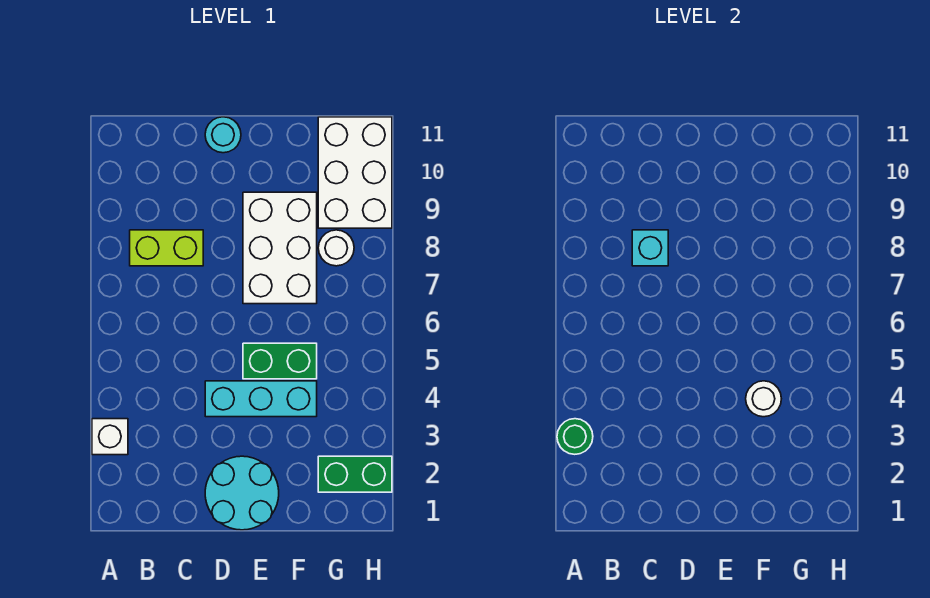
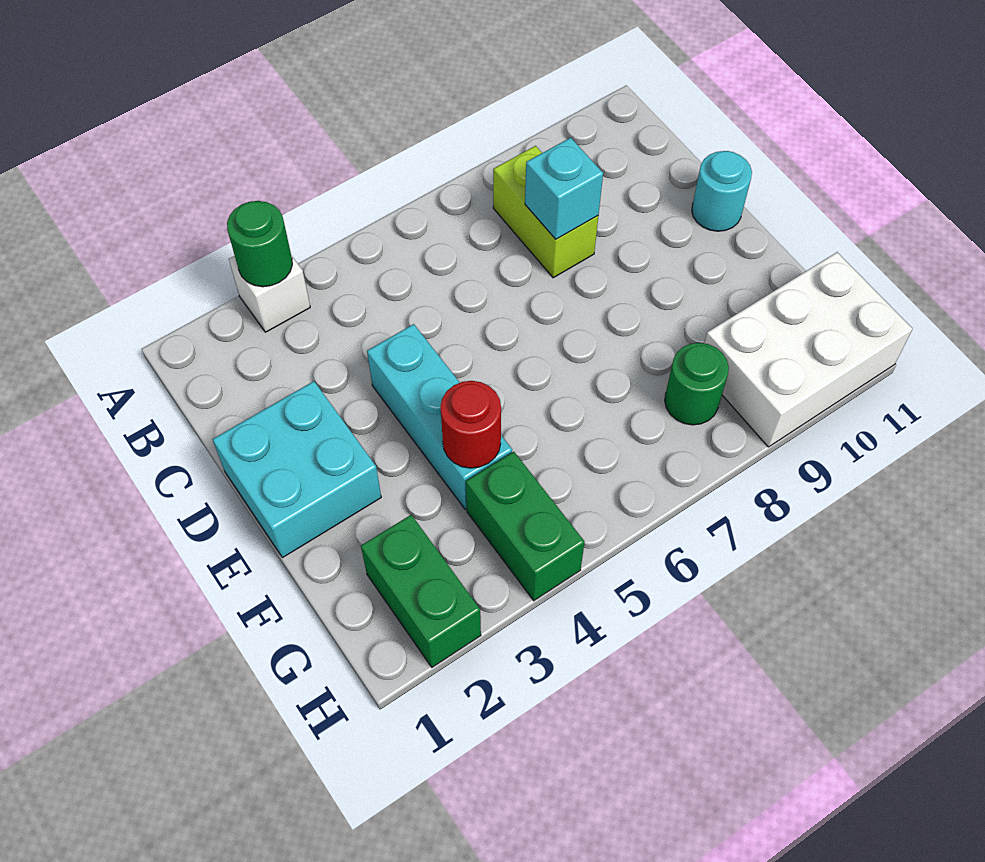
cyan 2x2 round brick [205,456,279,530] -> cyan 2x2 brick [212,381,381,558]
green 1x2 brick [243,343,317,379] -> green 1x2 brick moved to [466,452,585,601]
white 2x3 brick [243,192,317,304] -> none
white 1x1 round brick [746,381,781,417] -> red 1x1 round brick [440,381,501,468]
white 1x1 round brick [318,230,354,266] -> green 1x1 round brick [665,343,729,425]

